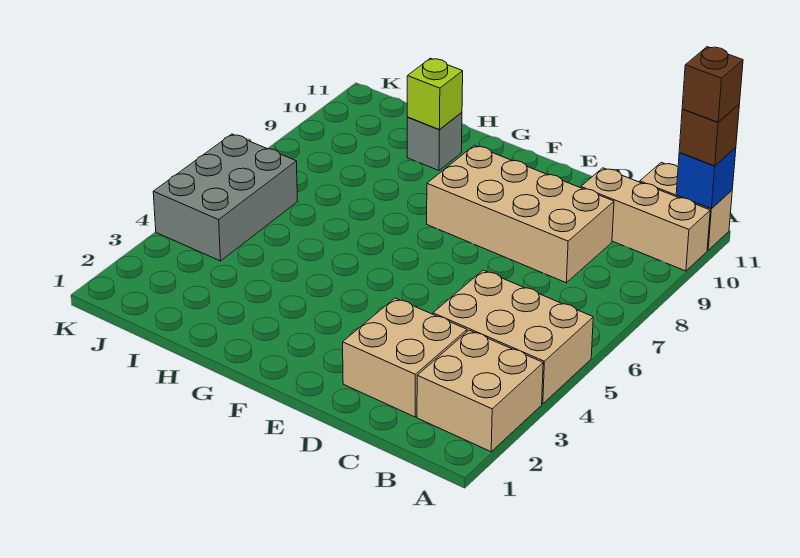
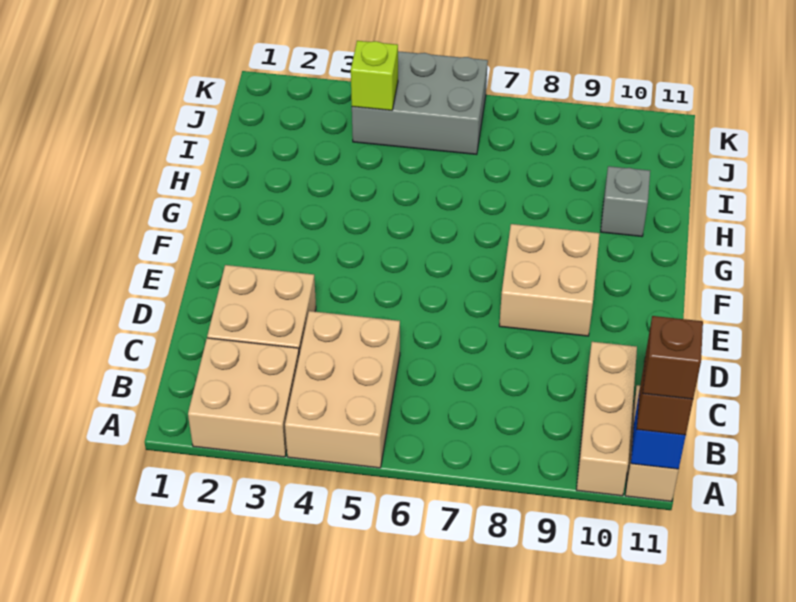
tan 2x4 brick [427,145,614,283] -> tan 2x2 brick [499,224,599,336]
lime 1x1 brick [407,58,463,130] -> lime 1x1 brick moved to [351,41,398,110]

